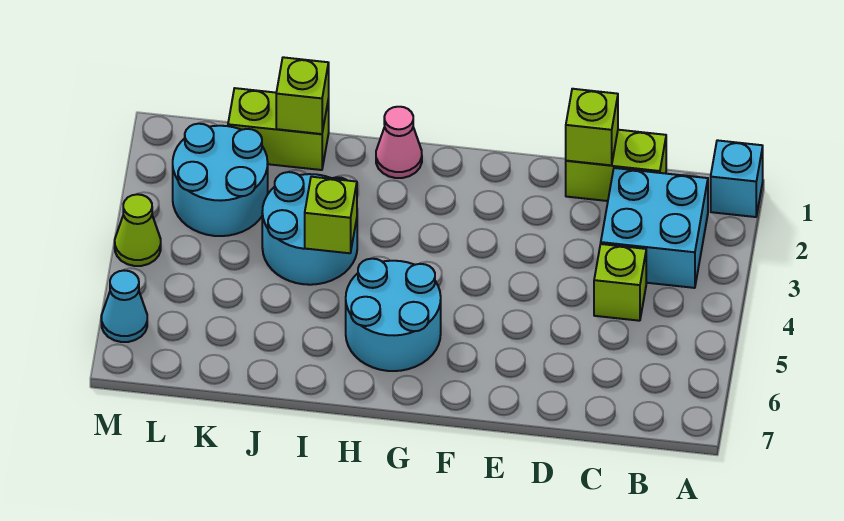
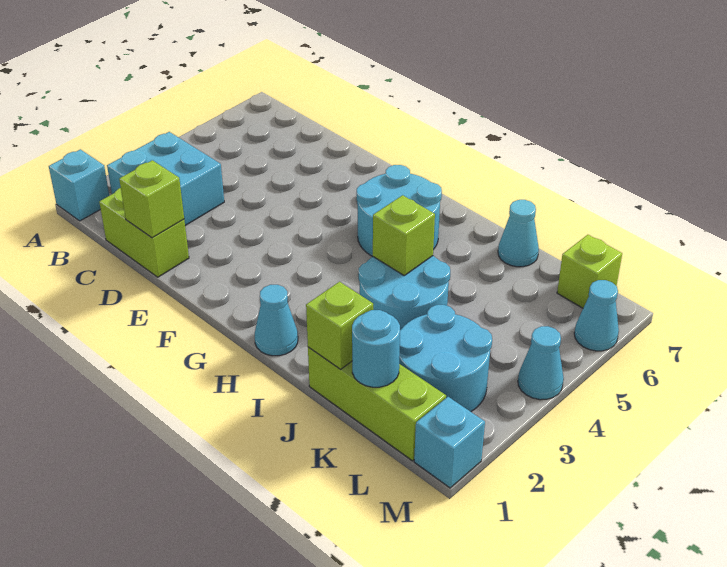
lime 1x1 brick [594,244,646,321] -> lime 1x1 brick moved to [557,235,622,308]
pink 1x1 cone [376,107,422,178] -> cyan 1x1 cone [255,285,298,356]
lime 1x2 brick [228,88,329,170] -> lime 1x3 brick [308,347,446,461]
none -> cyan 1x1 cone [498,200,539,267]
none -> cyan 1x1 round brick [352,310,400,387]
none -> cyan 1x1 brick [414,397,485,488]
lime 1x1 cone [115,194,161,266] -> cyan 1x1 cone [518,326,564,400]

